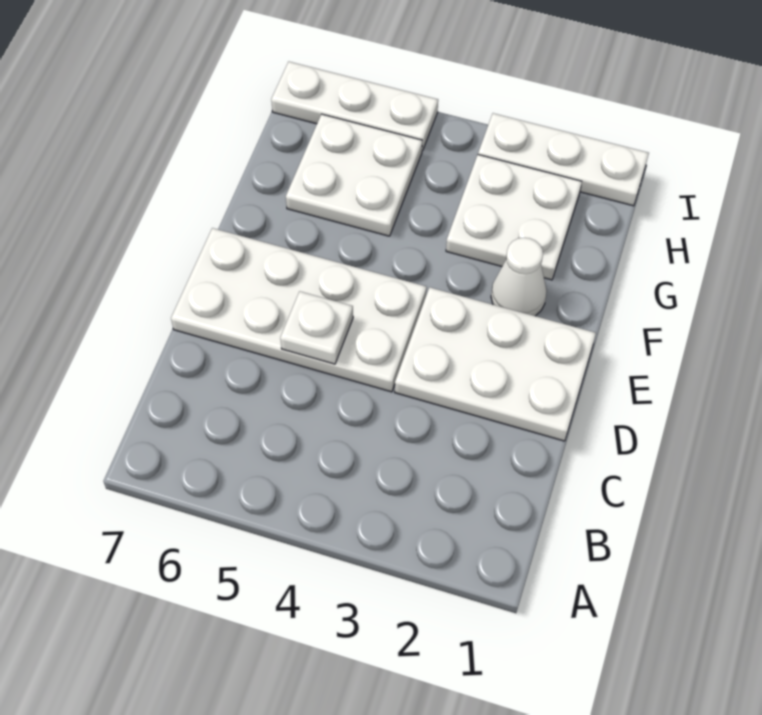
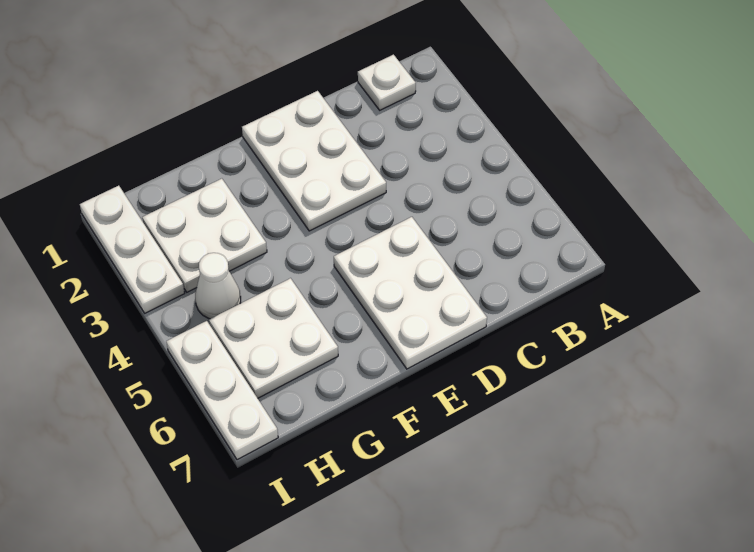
white 2x4 plate [171,228,427,392] -> white 2x3 plate [334,217,487,369]
white 1x1 plate [280,291,353,364] -> white 1x1 plate moved to [358,55,416,110]
white 1x1 cone [491,238,547,316] -> white 1x1 cone moved to [195,253,241,319]

